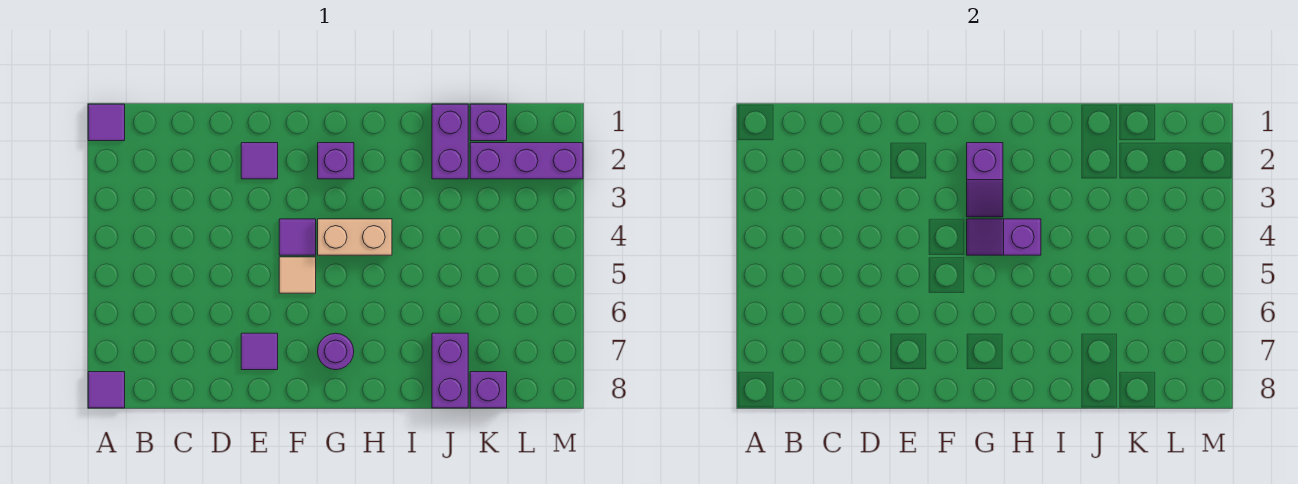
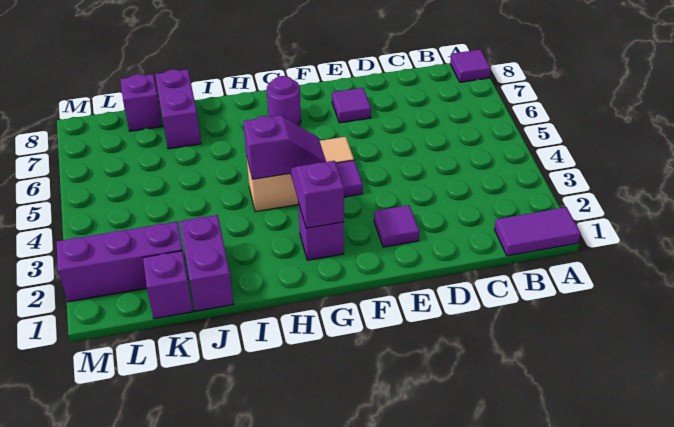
purple 1x1 tile [88,104,125,141] -> purple 1x2 tile [494,207,581,256]

